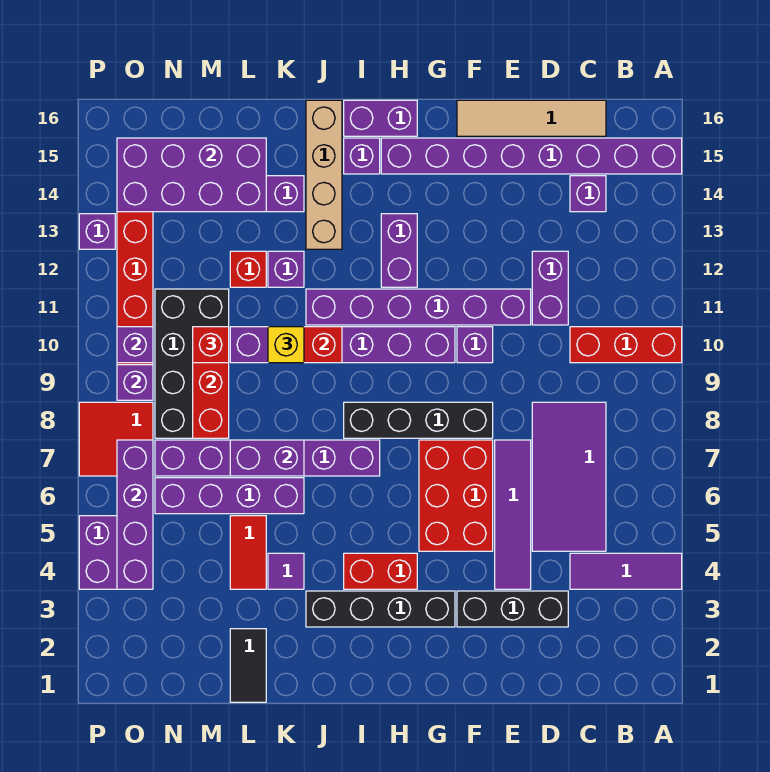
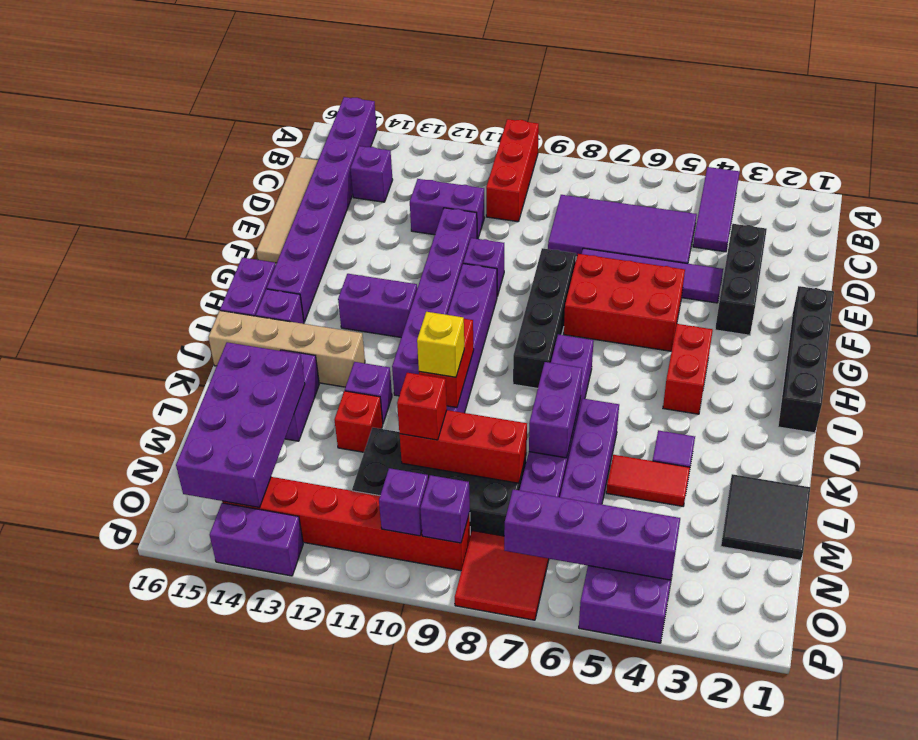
black 1x4 brick [306,591,455,627] -> black 1x4 brick moved to [778,286,834,433]
black 1x2 tile [230,629,266,702] -> black 2x2 tile [721,474,810,560]
purple 1x1 brick [79,214,115,249] -> purple 1x2 brick [210,503,303,576]

